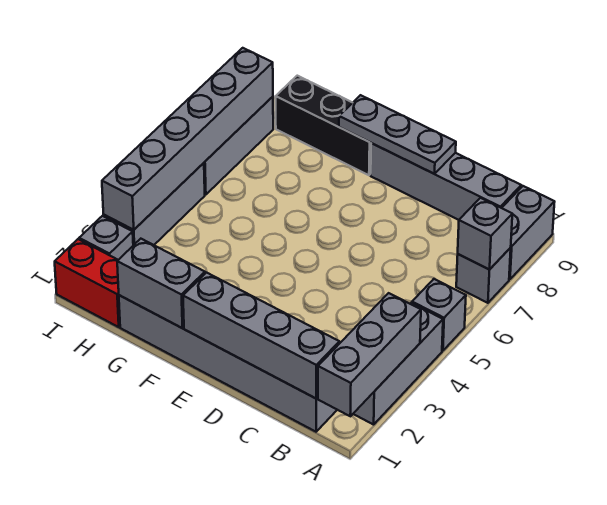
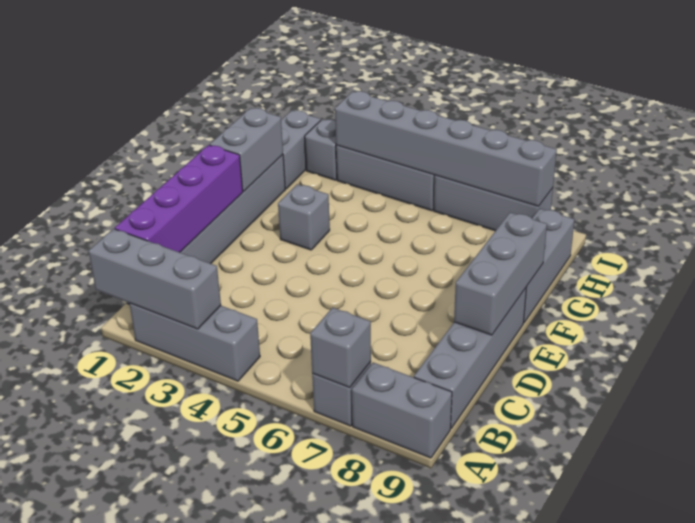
grey 1x1 brick [412,279,466,351] -> grey 1x1 brick moved to [278,184,330,250]
grey 1x4 brick [183,272,339,398] -> purple 1x4 brick [115,145,243,252]
grey 1x3 plate [339,95,456,174] -> grey 1x3 brick [454,212,547,335]
black 1x3 brick [276,76,371,175] -> grey 1x3 brick [523,208,575,323]
red 1x2 brick [55,239,120,327] -> grey 1x2 brick [281,110,321,189]

